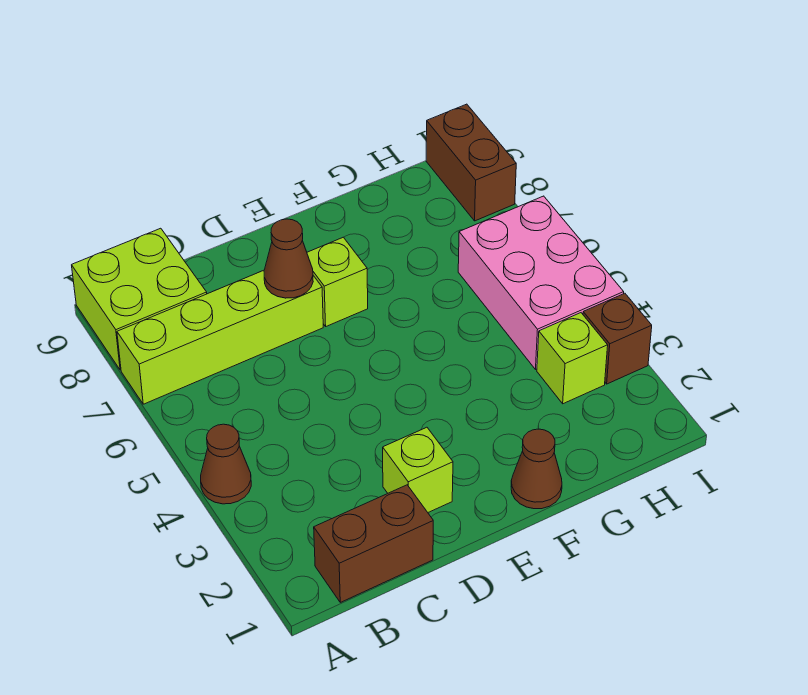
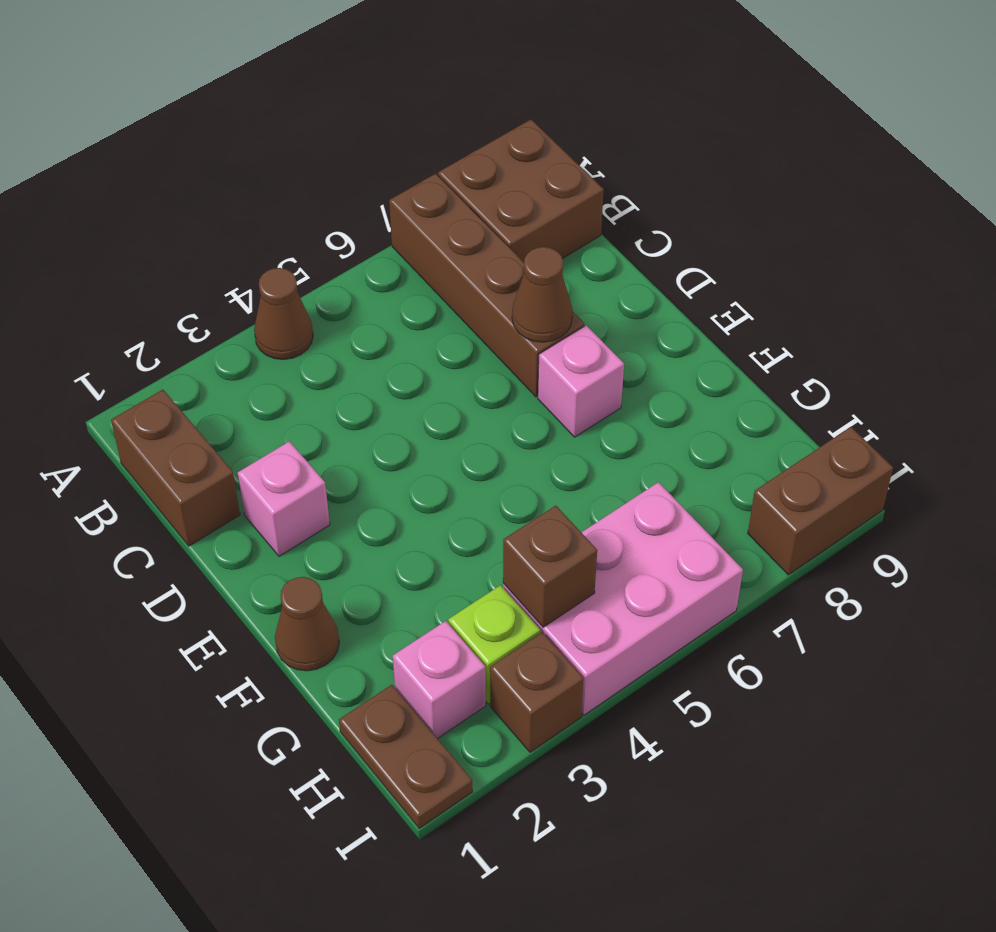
lime 1x4 brick [117,270,323,404] -> brown 1x4 brick [389,174,584,397]
lime 2x2 brick [72,228,207,370] -> brown 2x2 brick [438,120,604,262]
lime 1x1 brick [383,427,453,512] -> pink 1x1 brick [238,441,330,556]
lime 1x1 brick [307,237,368,326] -> pink 1x1 brick [538,325,624,437]
none -> brown 1x2 plate [339,685,472,828]
none -> pink 1x1 brick [393,621,486,739]
none -> brown 1x1 brick [503,506,597,627]

